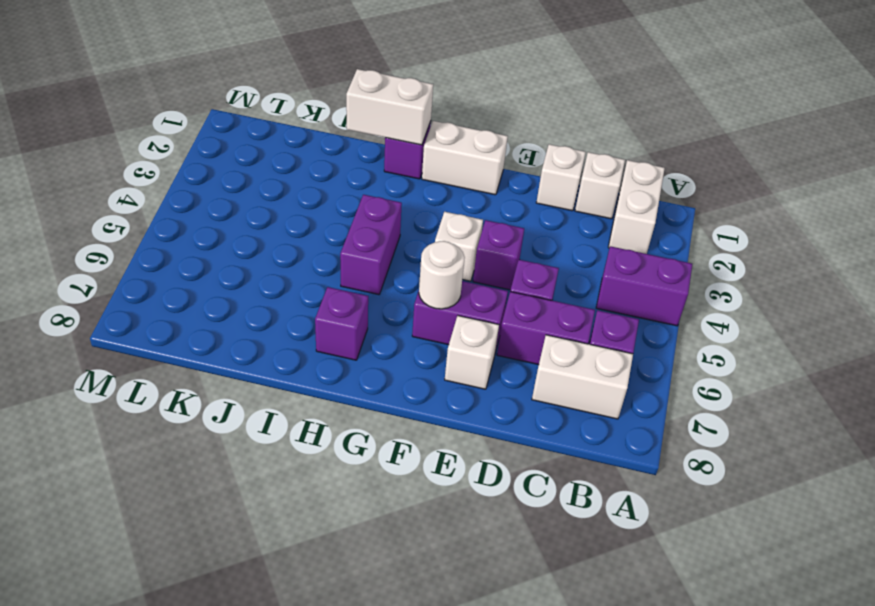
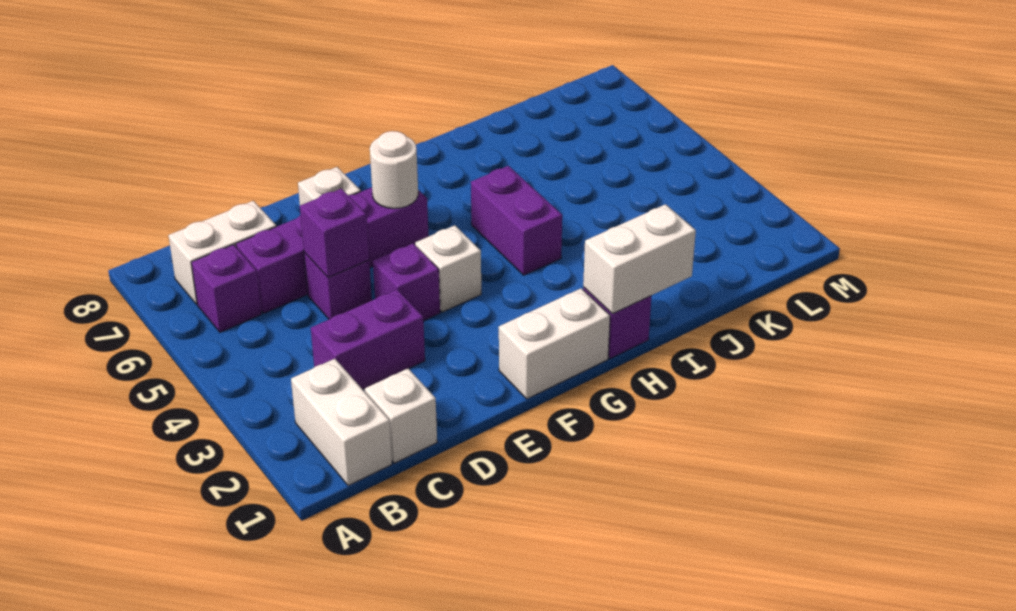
purple 1x2 brick [596,246,692,326] -> purple 1x2 brick moved to [311,290,425,390]
white 1x1 brick [536,144,586,211] -> none
purple 1x1 brick [315,287,368,360] -> purple 1x1 brick moved to [300,189,369,277]

